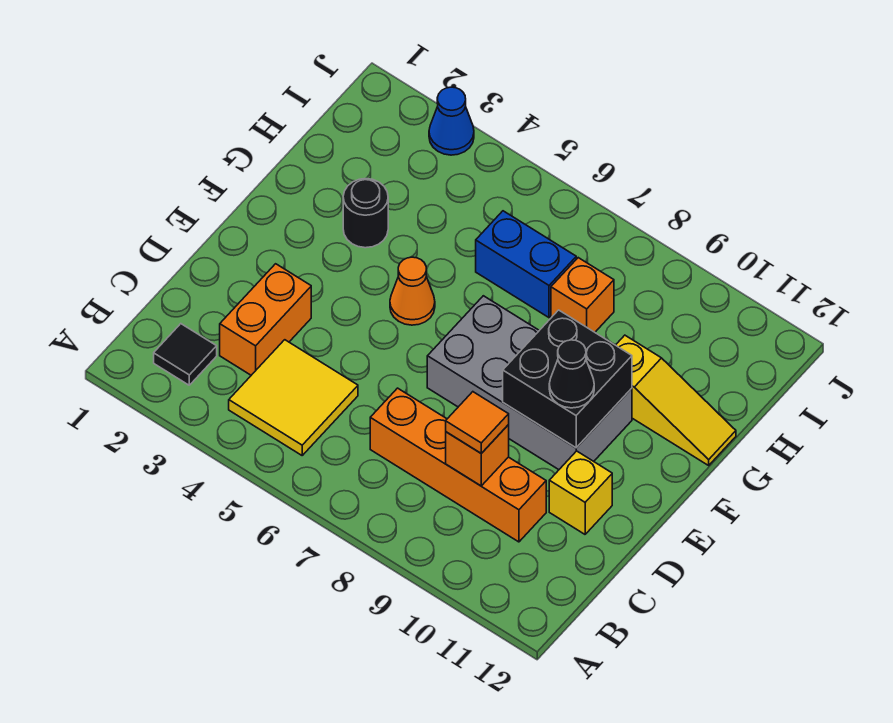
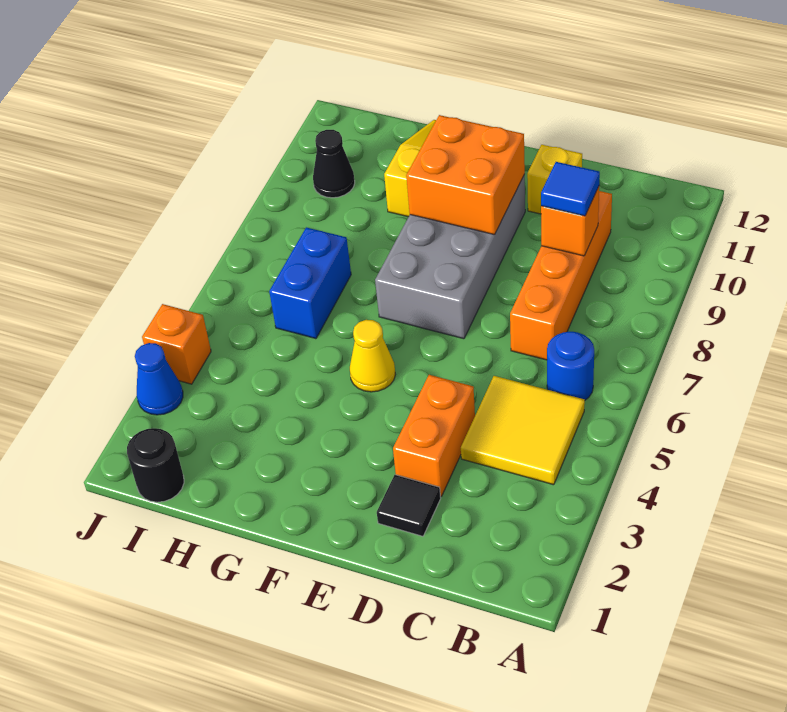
black 1x1 tile [154,324,217,385] -> black 1x1 tile moved to [377,475,441,536]
none -> blue 1x1 round brick [547,332,594,400]
orange 1x2 brick [220,264,311,375] -> orange 1x2 brick turned to [393,375,475,497]
orange 1x1 tile [446,392,509,453] -> blue 1x1 tile [541,162,600,216]
black 2x2 brick [503,310,632,448] -> orange 2x2 brick [406,115,525,235]
black 1x1 cone [549,340,594,408] -> black 1x1 cone moved to [313,130,355,198]
orange 1x1 cone [390,257,435,325] -> yellow 1x1 cone [350,320,395,392]
black 1x1 round brick [343,179,388,248] -> black 1x1 round brick moved to [127,428,184,502]
orange 1x1 brick [551,258,614,332] -> orange 1x1 brick moved to [142,304,211,384]

